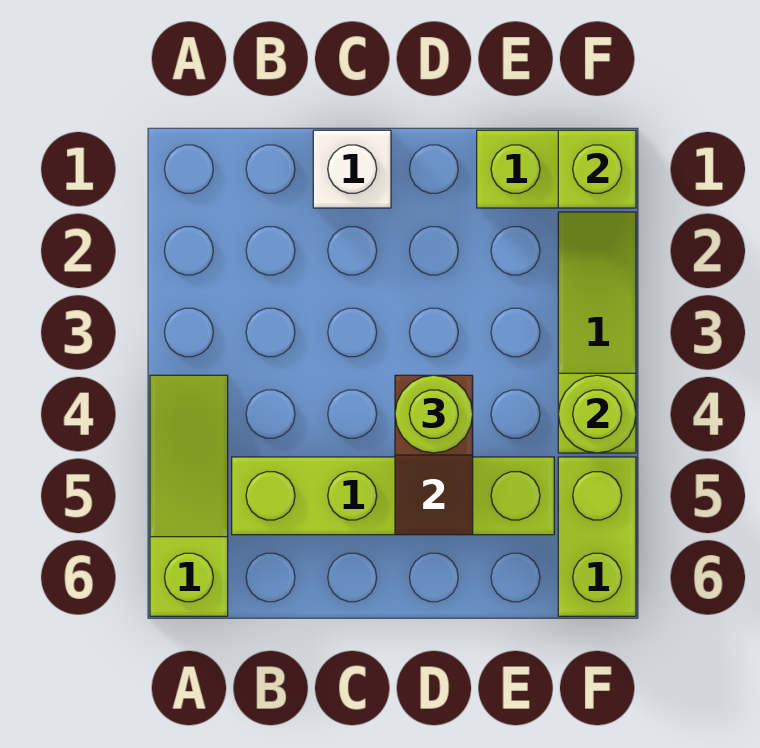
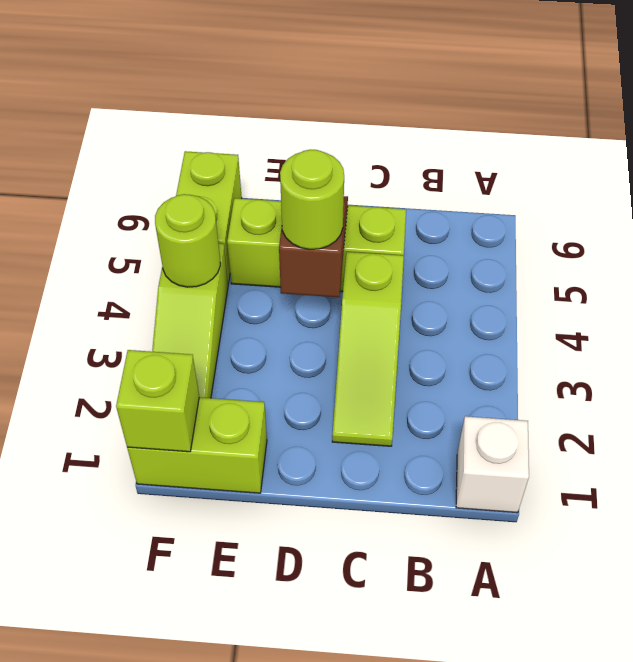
lime 1x3 slope [150,375,228,616] -> lime 1x3 slope moved to [332,252,404,446]
lime 1x4 brick [232,457,554,535] -> lime 1x3 brick [227,198,406,291]
white 1x1 brick [313,130,391,208] -> white 1x1 brick moved to [456,416,529,513]

